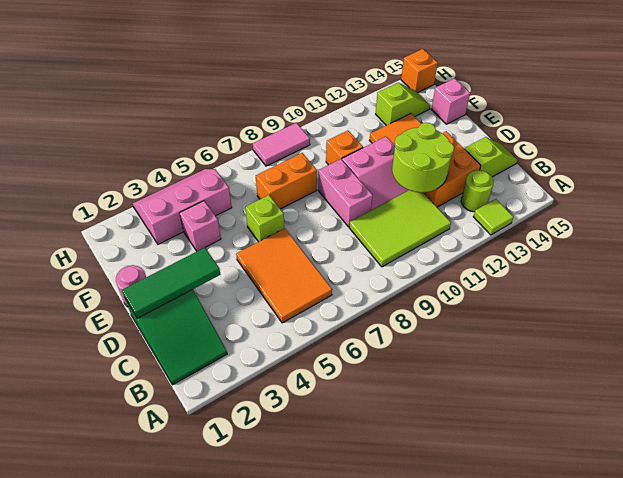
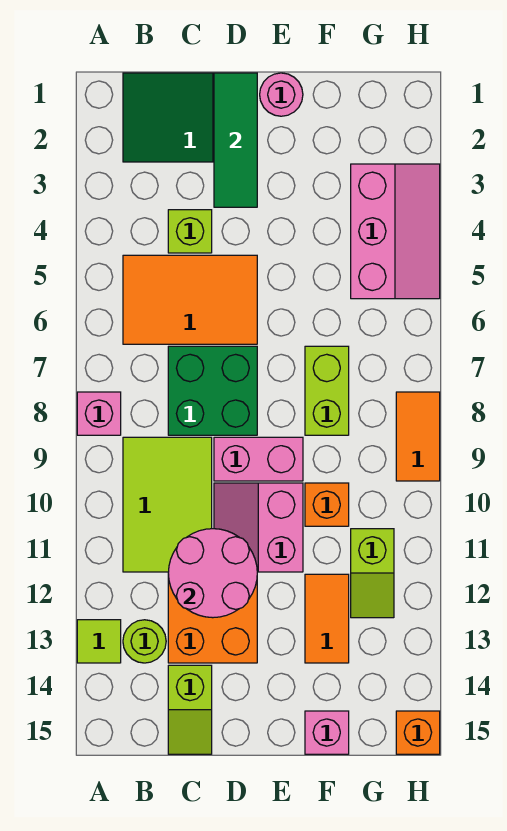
none -> green 2x2 brick [168,346,257,435]
lime 2x2 round brick [392,123,454,192] -> pink 2x2 round brick [168,529,257,618]
lime 1x1 brick [245,195,284,242] -> lime 1x1 brick moved to [168,210,212,253]
pink 1x1 brick [180,201,221,251] -> pink 1x1 brick moved to [77,392,121,435]
orange 1x2 brick [256,153,317,209] -> lime 1x2 brick [305,346,349,435]
lime 1x2 slope [376,83,430,125] -> lime 1x2 slope moved to [351,529,394,618]
pink 1x2 tile [253,123,310,166] -> orange 1x2 tile [396,392,440,481]

